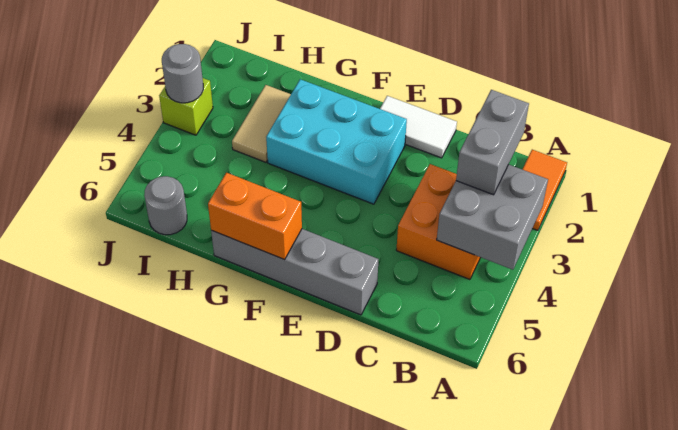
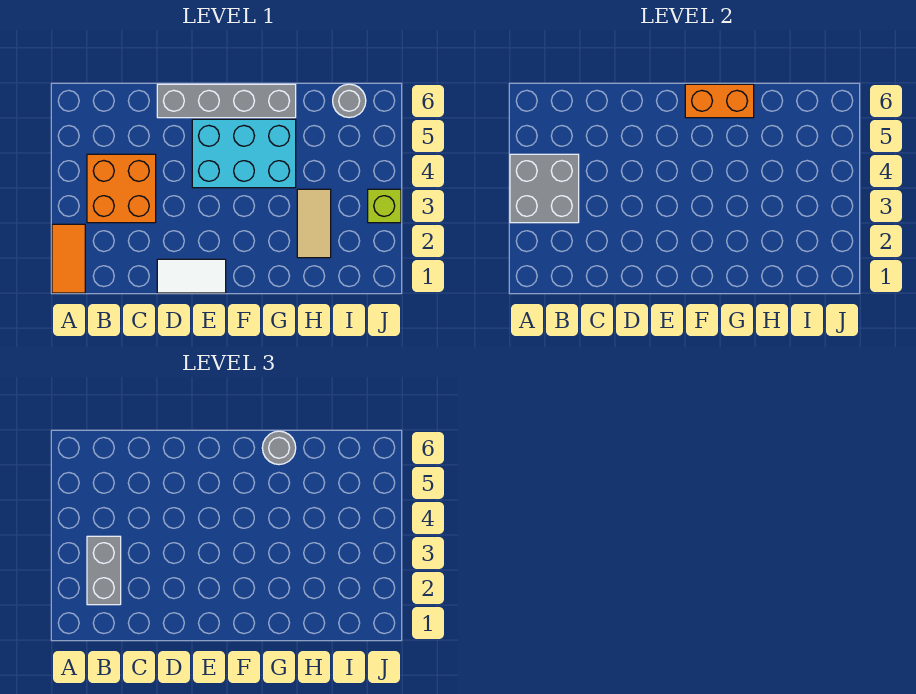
cyan 2x3 brick [266,79,407,204] -> cyan 2x3 brick moved to [192,119,296,188]
grey 1x1 round brick [162,44,203,103] -> grey 1x1 round brick moved to [262,431,296,465]

